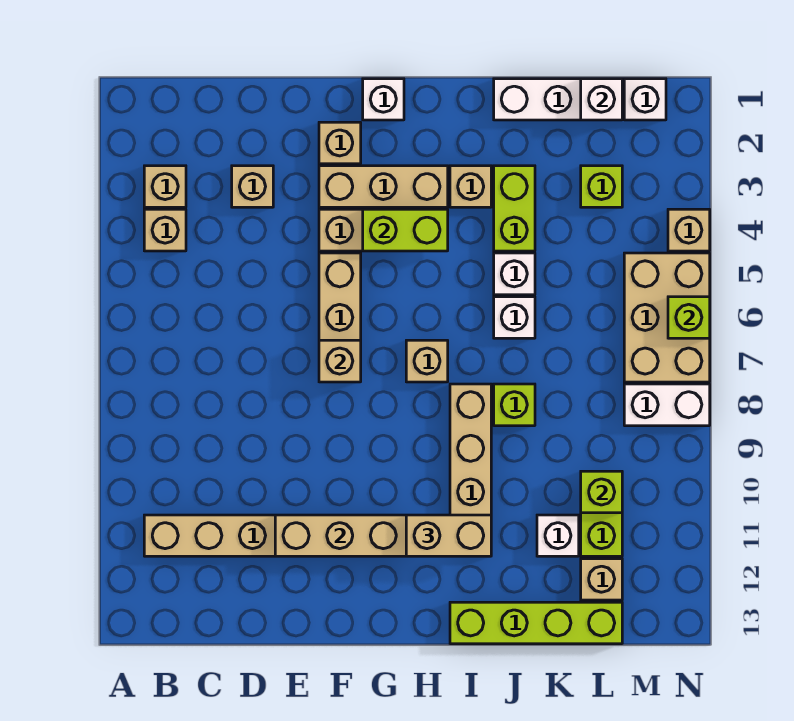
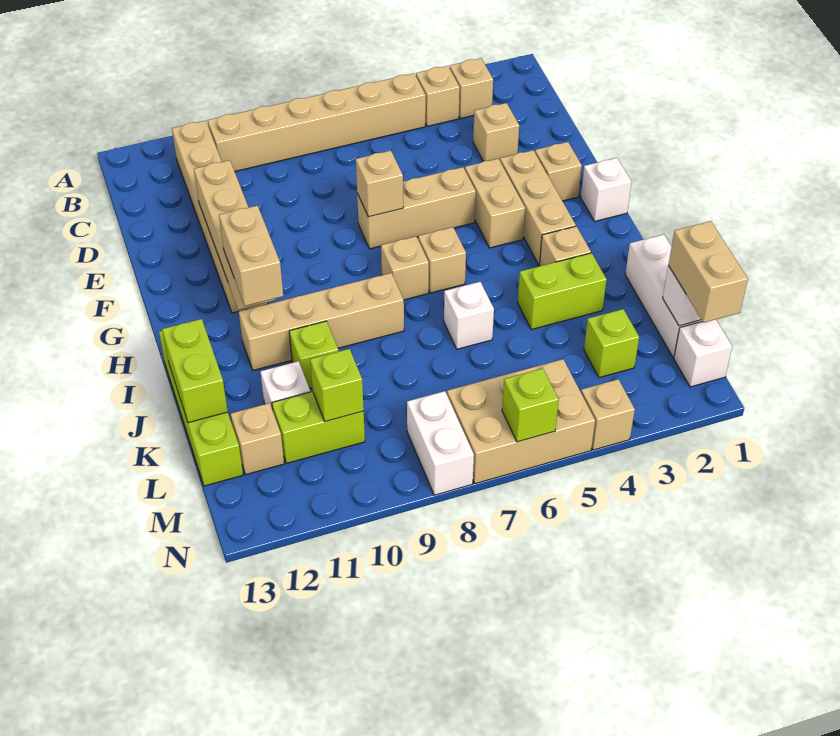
none -> tan 1x6 brick [208,73,426,171]
lime 1x2 brick [363,209,448,251] -> lime 1x2 brick moved to [162,319,228,423]
none -> tan 1x1 brick [418,227,466,293]
white 1x1 brick [494,253,535,295] -> none
lime 1x1 brick [494,384,535,426] -> lime 1x1 brick moved to [289,321,338,388]
none -> tan 1x2 brick [668,221,748,323]

